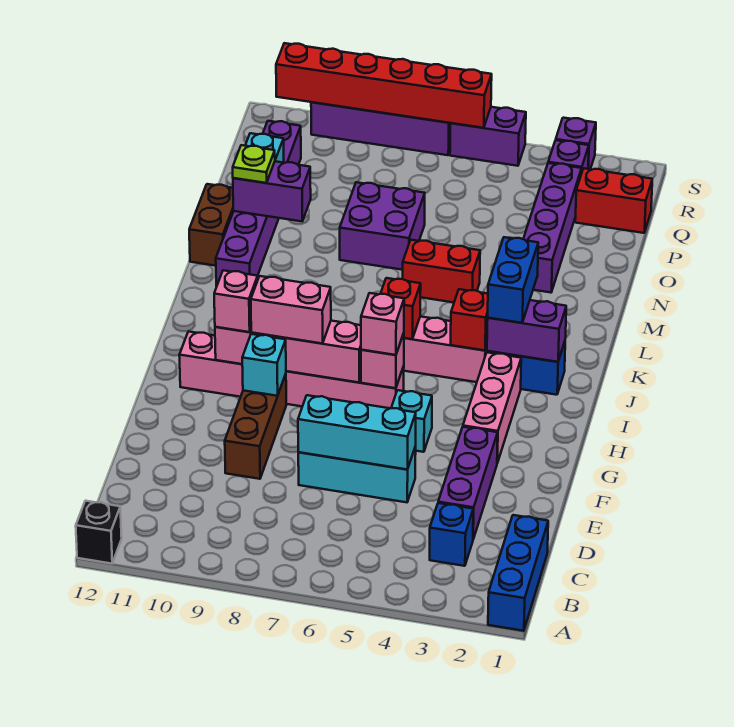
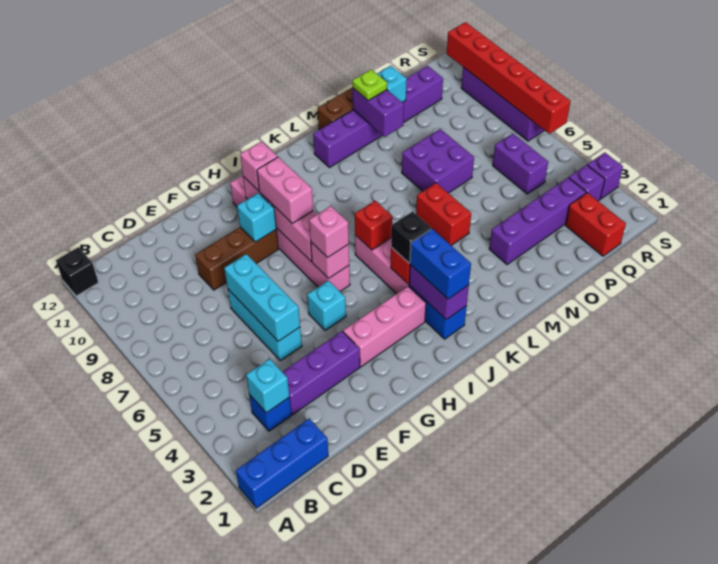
none -> cyan 1x1 brick [246,359,289,413]
blue 1x2 brick [488,237,538,323] -> blue 1x2 brick turned to [410,229,471,299]
none -> black 1x1 brick [391,211,431,263]
purple 1x2 brick [450,107,526,166] -> purple 1x2 brick moved to [493,133,548,194]

